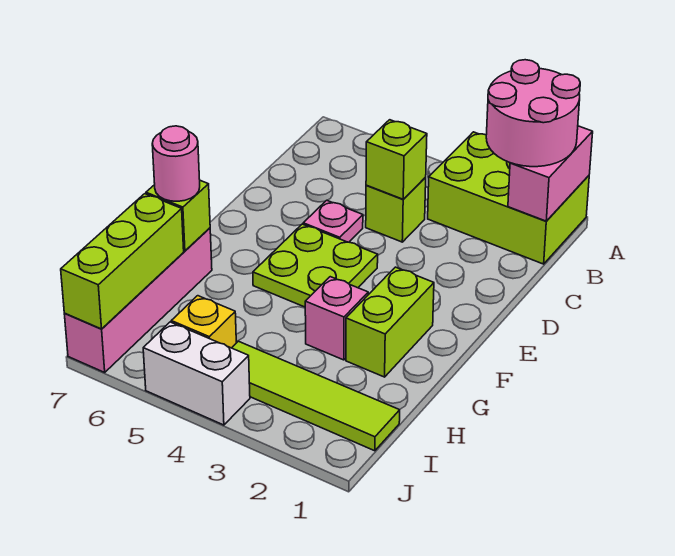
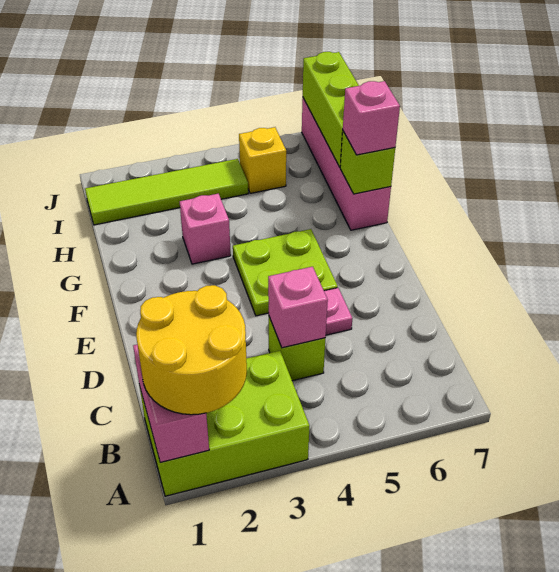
pink 2x2 round brick [486,60,580,167] -> yellow 2x2 round brick [136,285,247,415]
lime 1x1 brick [366,120,427,199] -> pink 1x1 brick [268,267,328,348]
lime 1x2 brick [346,267,434,377] -> none
pink 1x1 round brick [152,126,200,201] -> pink 1x1 brick [343,81,400,155]
white 1x2 brick [143,322,250,425] -> none

